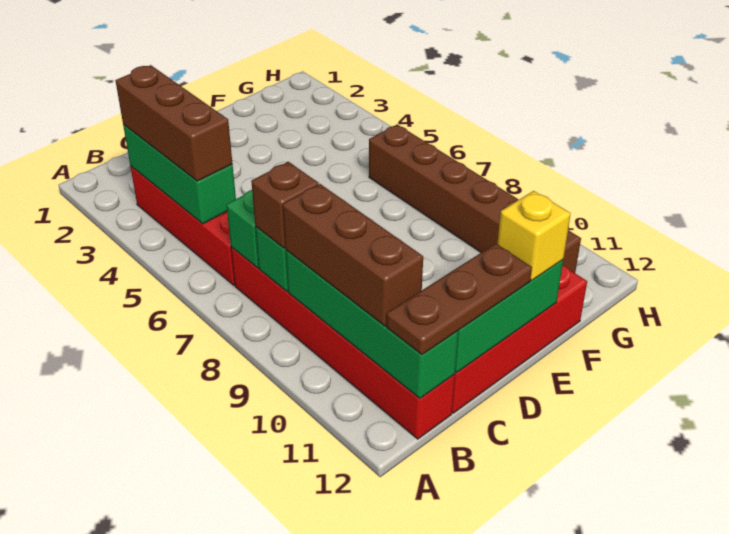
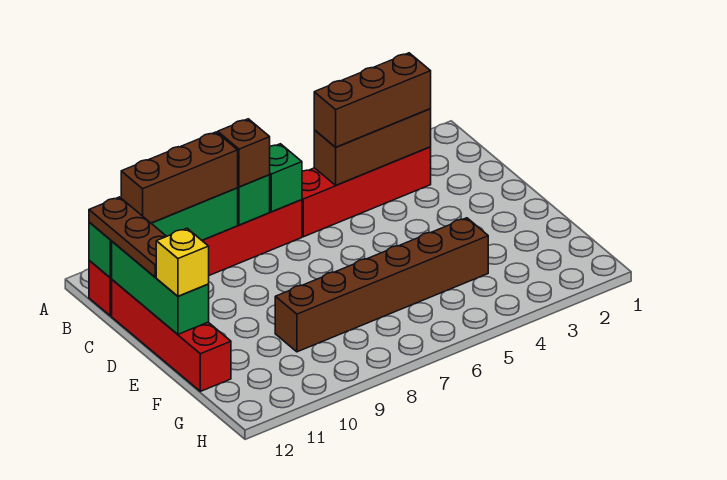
green 1x3 brick [123,125,236,224] -> brown 1x3 brick [314,109,431,185]
brown 1x6 brick [369,125,581,273] -> brown 1x6 brick moved to [275,218,488,352]

